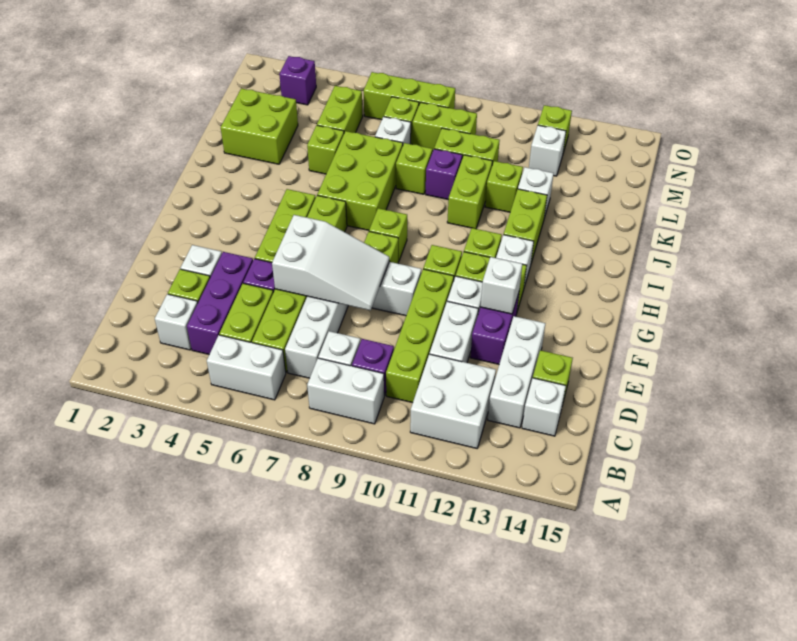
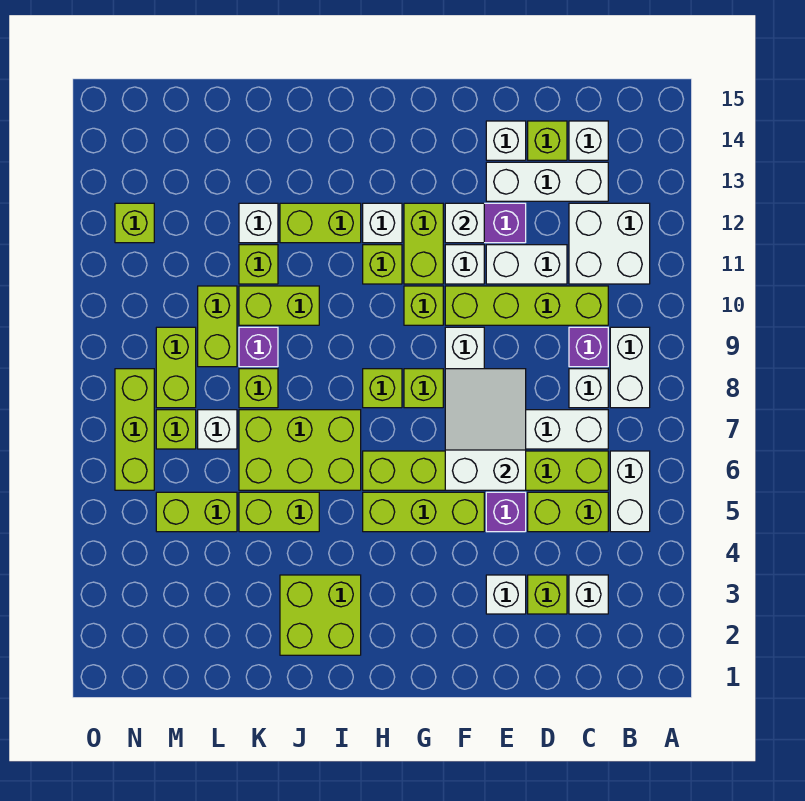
purple 1x3 brick [187,252,253,354] -> none
lime 2x2 brick [221,88,298,164] -> lime 2x2 brick moved to [280,575,361,655]
lime 1x1 brick [307,125,344,174] -> lime 1x2 brick [239,492,319,532]
white 1x1 brick [529,125,566,176] -> white 1x1 brick moved to [486,121,526,160]
purple 1x1 brick [279,56,316,105] -> none

